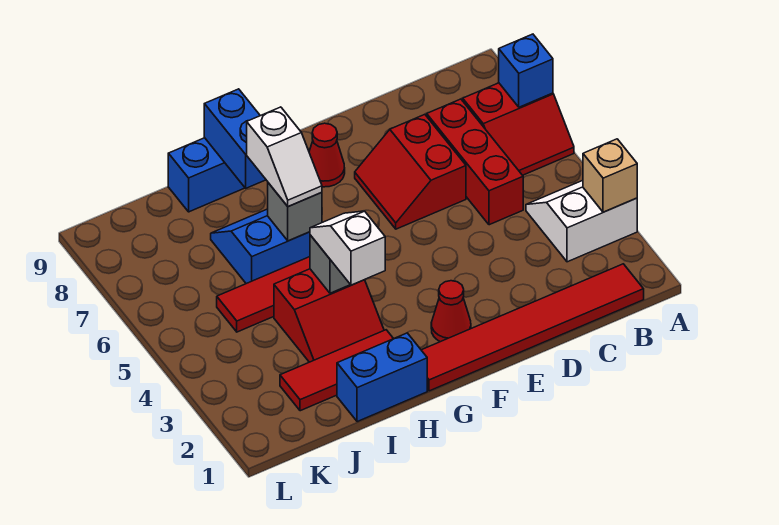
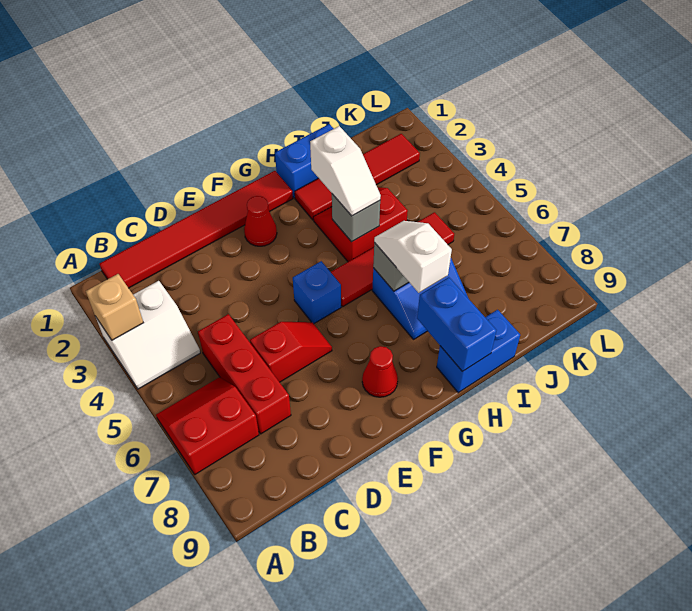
blue 1x1 brick [499,34,553,107] -> blue 1x1 brick moved to [293,261,341,324]
red 2x2 slope [355,114,466,229] -> red 1x2 slope [250,322,332,382]
red 1x3 tile [280,330,393,411] -> red 1x4 tile [295,134,420,220]

